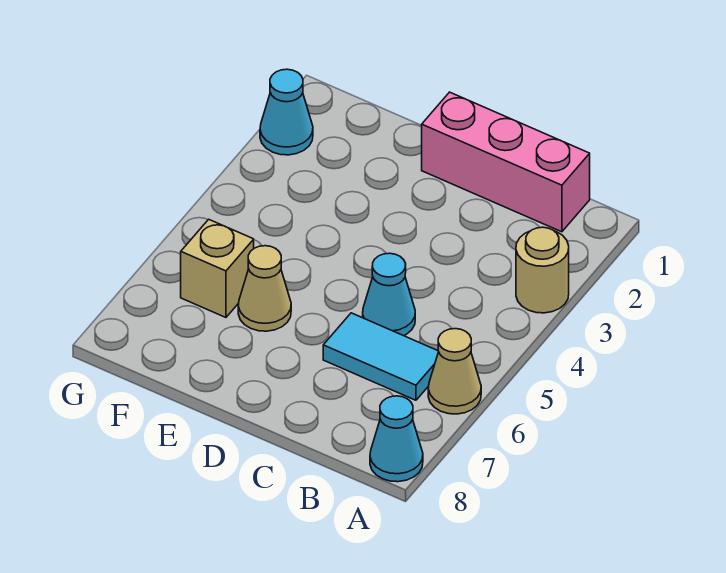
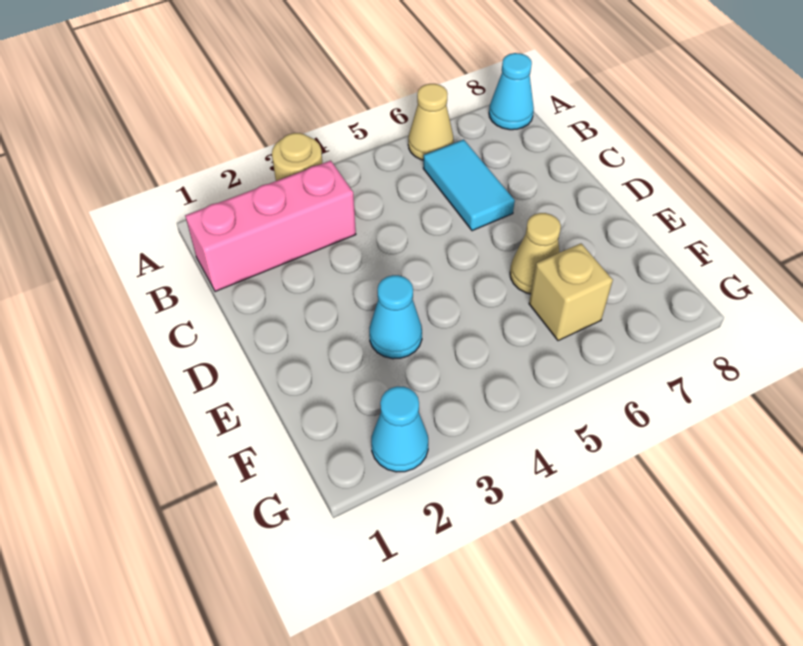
pink 1x3 brick [422,92,590,232] -> pink 1x3 brick turned to [185,161,356,292]
cyan 1x1 cone [363,253,415,336] -> cyan 1x1 cone moved to [369,275,422,359]

